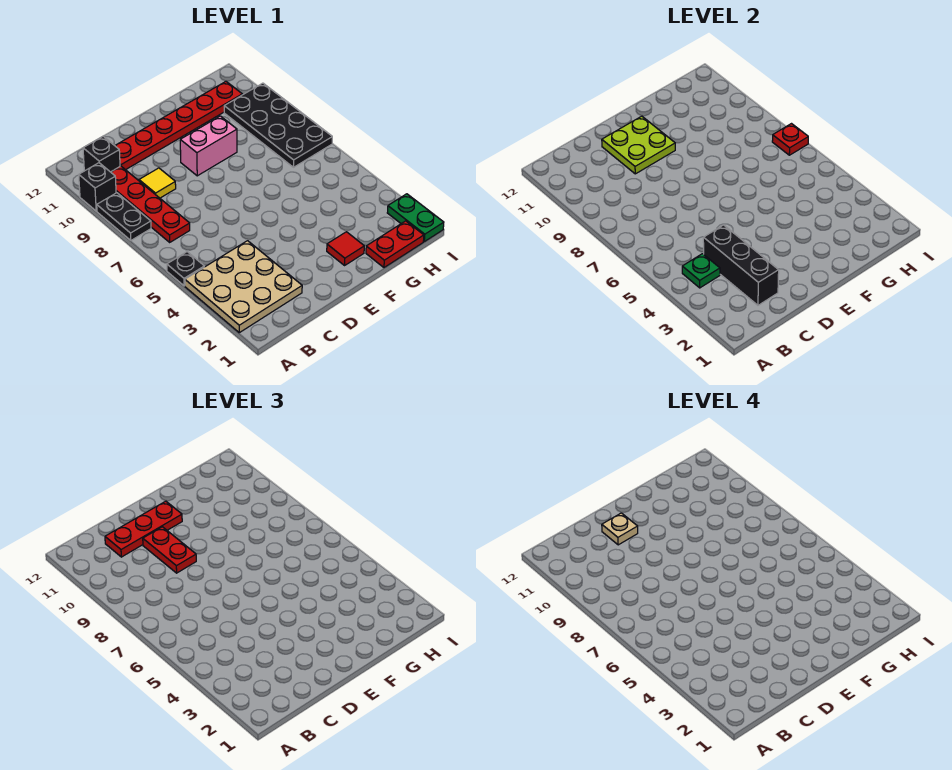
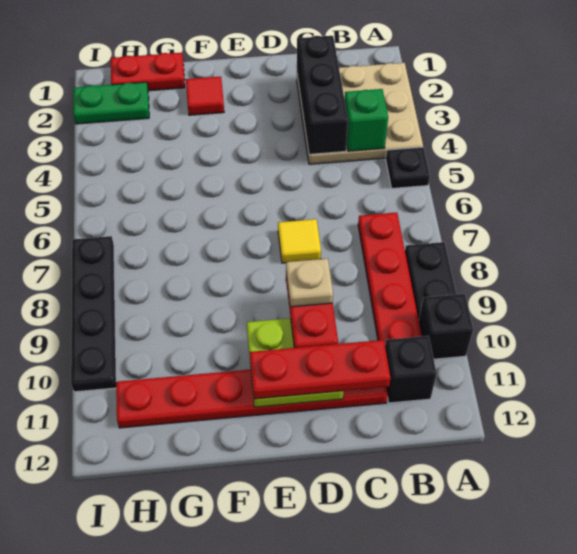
green 1x1 plate [682,254,720,288] -> green 1x1 brick [345,89,388,151]
yellow 1x1 tile [139,168,176,198] -> yellow 1x1 tile moved to [278,219,321,263]
tan 1x1 plate [602,513,638,545] -> tan 1x1 plate moved to [286,259,333,307]
pink 1x2 brick [180,116,237,176] -> none
black 2x4 plate [224,83,332,167] -> black 1x4 plate [71,236,116,392]
green 1x2 plate [387,194,444,242] -> green 1x2 plate turned to [73,82,149,124]
red 1x1 plate [772,124,808,155] -> none

